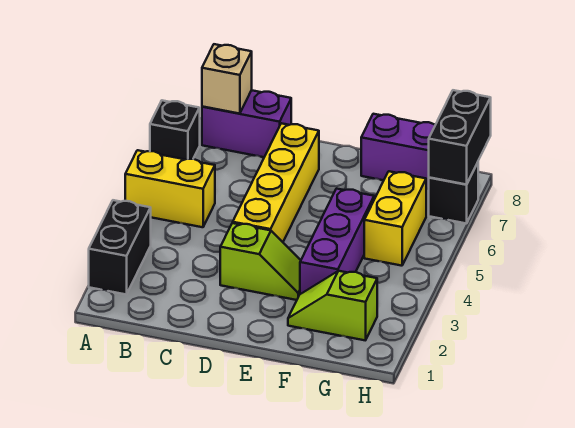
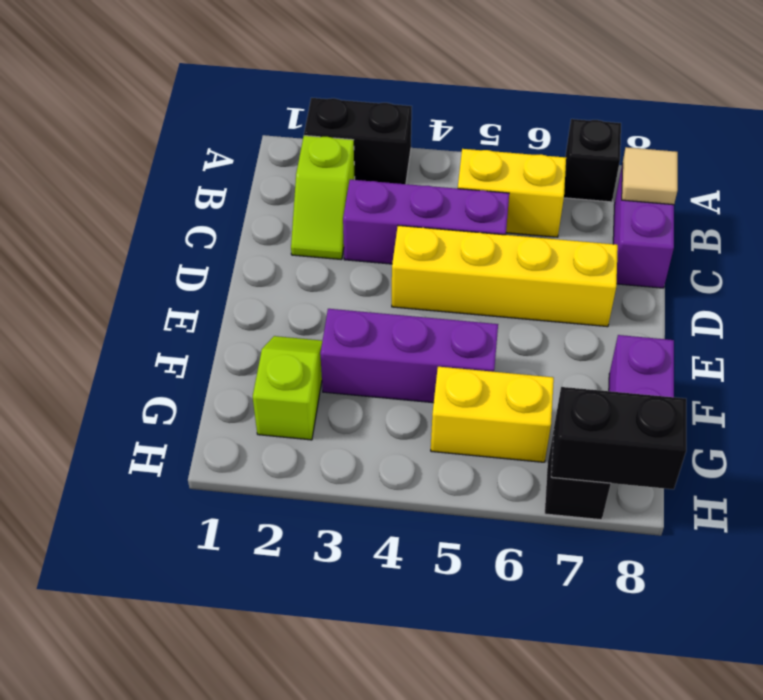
yellow 1x2 brick [125,150,215,227] -> yellow 1x2 brick turned to [458,149,566,237]
tan 1x1 brick [202,44,252,114] -> tan 1x1 tile [622,147,678,205]
none -> purple 1x3 brick [343,180,509,264]
lime 1x2 slope [220,223,301,300] -> lime 1x2 slope moved to [291,136,355,260]

